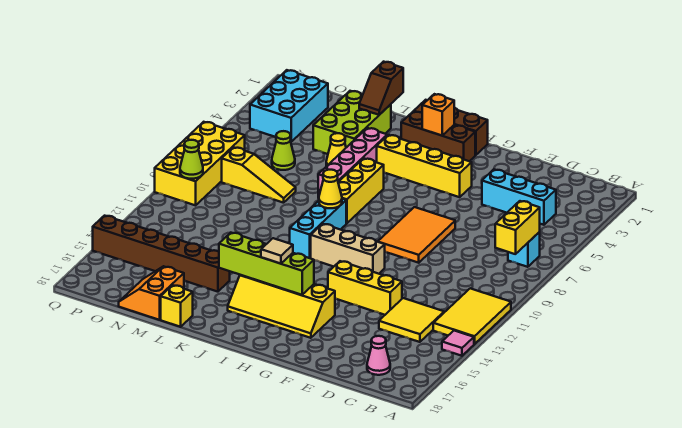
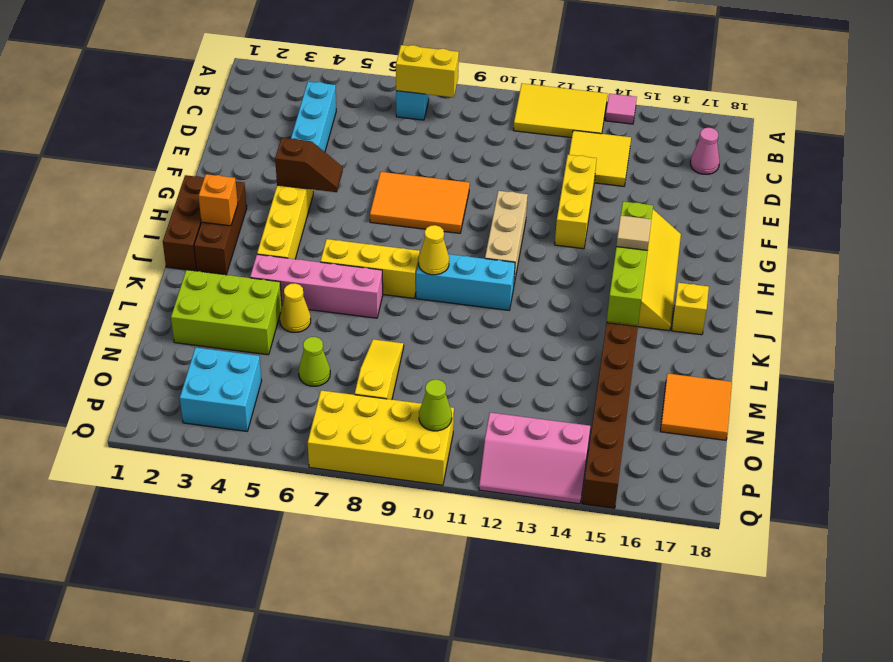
brown 1x2 slope [359,62,403,115] -> brown 1x2 slope moved to [275,138,343,192]
yellow 1x1 brick [161,285,193,327] -> yellow 1x1 brick moved to [672,283,709,335]
orange 2x2 slope [119,266,184,320] -> orange 2x2 tile [660,373,732,440]
cyan 2x3 brick [250,70,328,142] -> cyan 2x2 brick [180,348,262,431]
none -> pink 2x3 slope [479,413,590,504]

